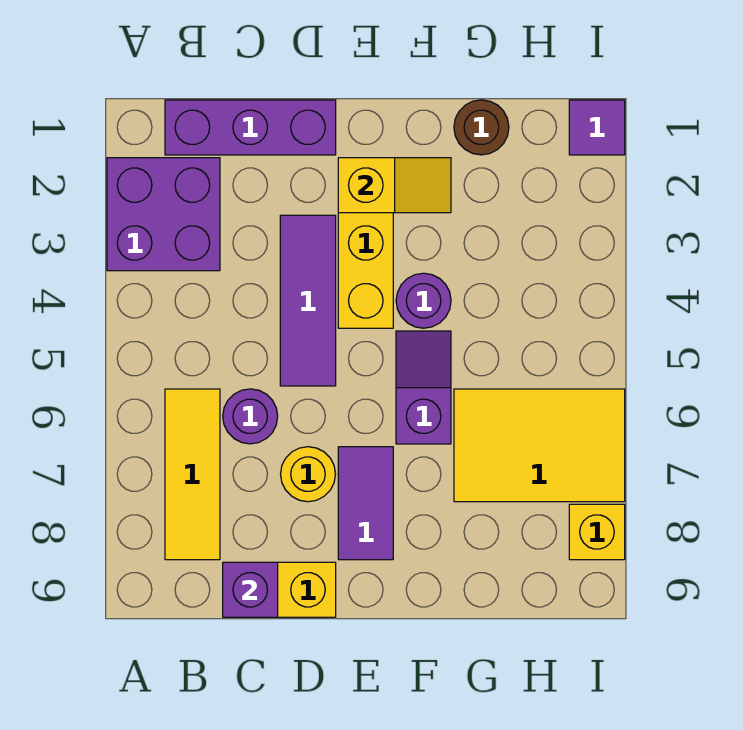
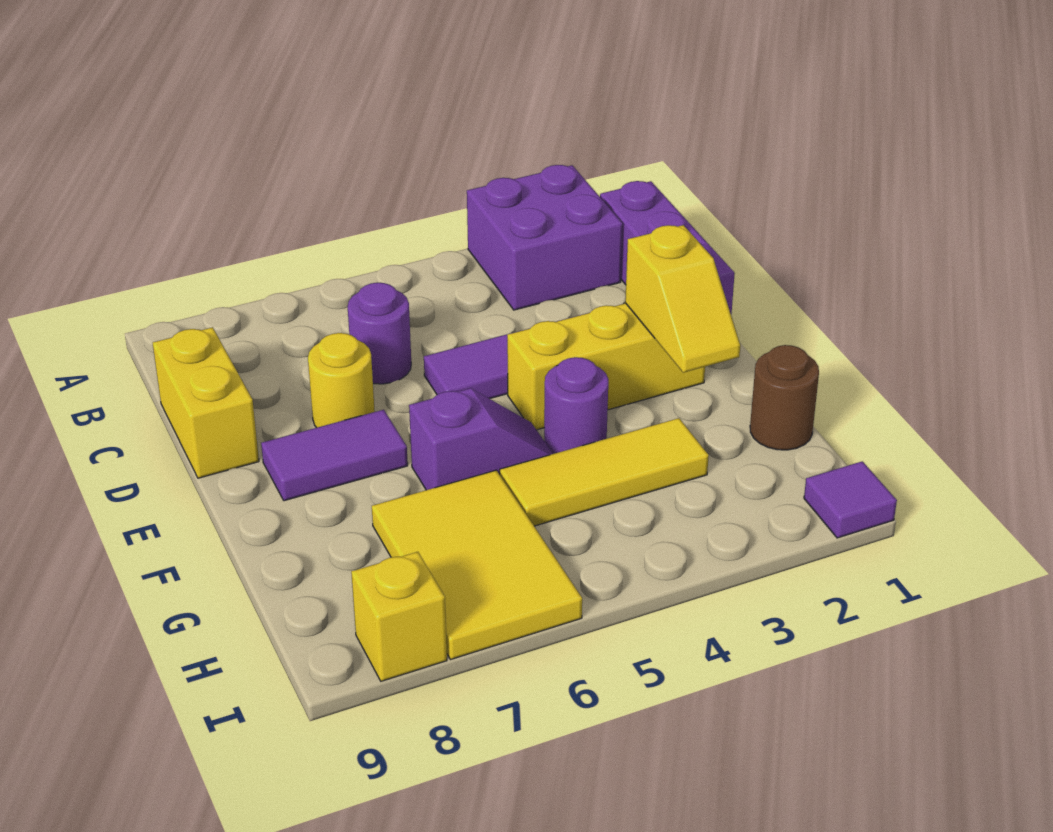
yellow 1x3 tile [165,389,220,560] -> yellow 1x3 tile moved to [500,418,709,526]
purple 1x1 brick [223,562,278,617] -> none

